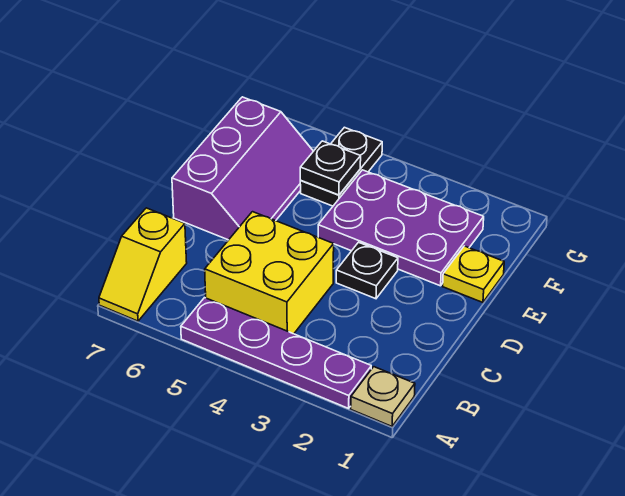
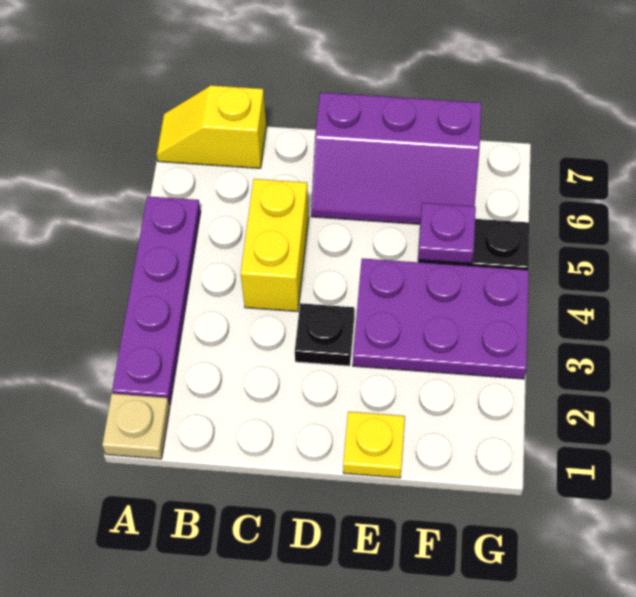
yellow 2x2 brick [205,212,334,334] -> yellow 1x2 brick [241,179,309,311]
purple 2x3 plate [318,170,484,286] -> purple 2x3 plate turned to [353,258,529,379]
black 1x1 plate [300,141,361,195] -> purple 1x1 plate [418,203,476,263]

